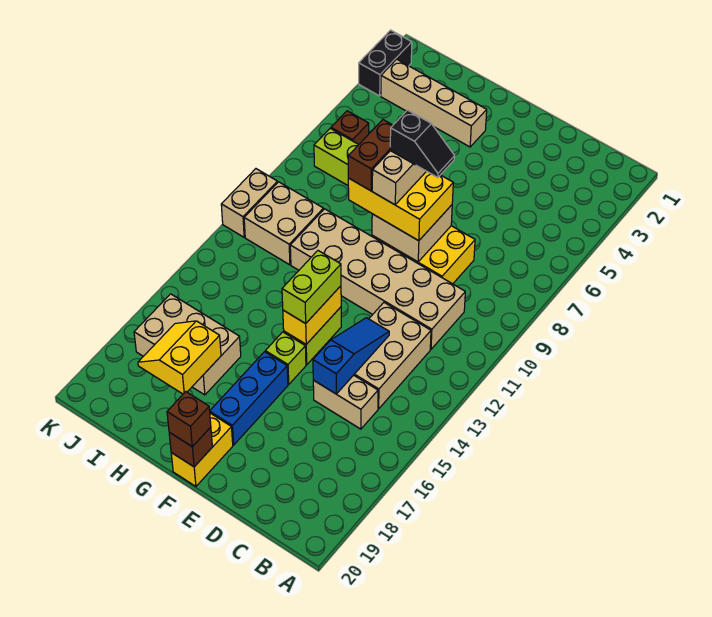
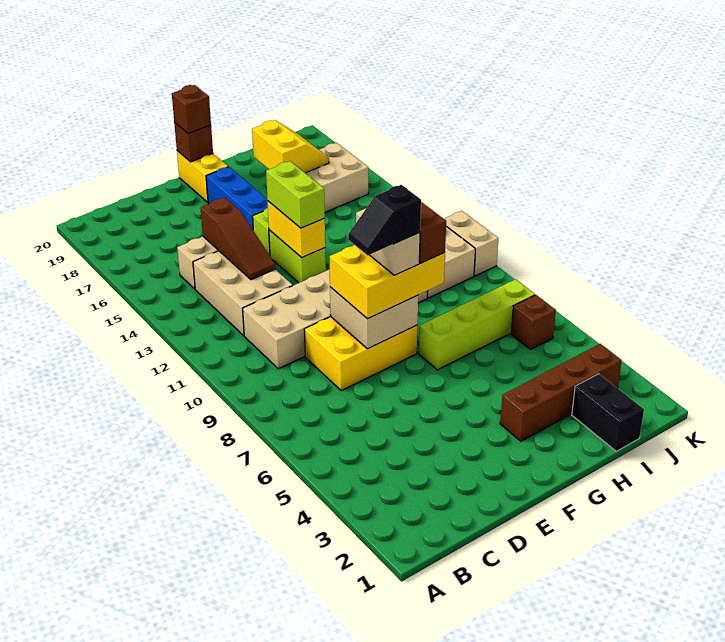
blue 1x3 slope [313,318,389,394] -> brown 1x3 slope [201,198,275,280]
tan 1x4 brick [381,59,487,147] -> brown 1x4 brick [500,344,622,441]
black 1x2 brick [359,30,412,96] -> black 1x2 brick moved to [572,374,644,451]

